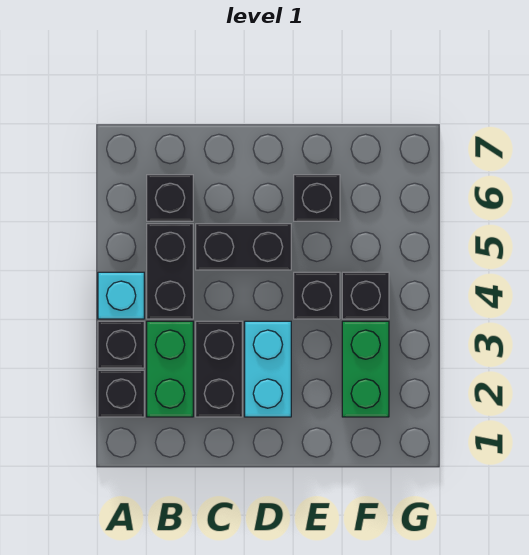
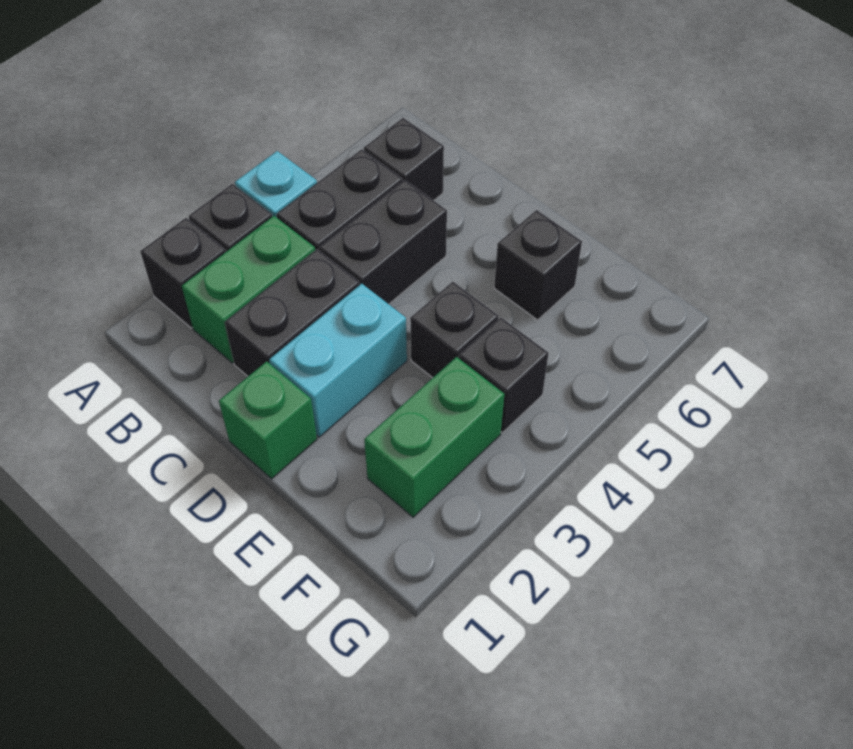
black 1x2 brick [196,224,291,270] -> black 1x2 brick turned to [319,180,447,304]
none -> green 1x1 brick [219,362,317,479]

